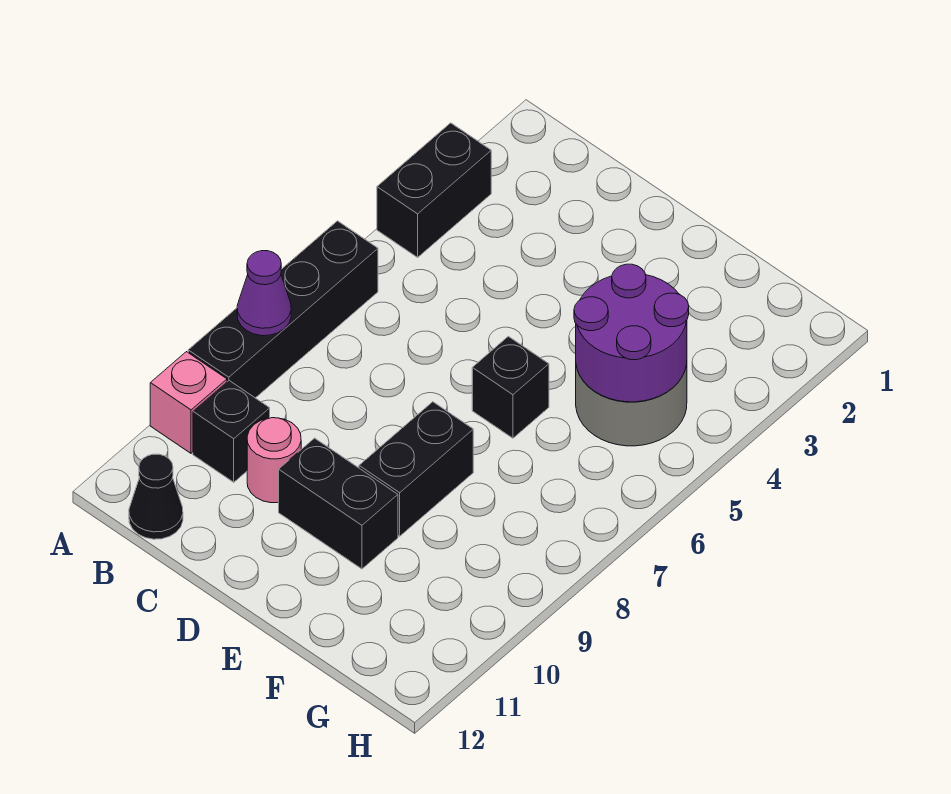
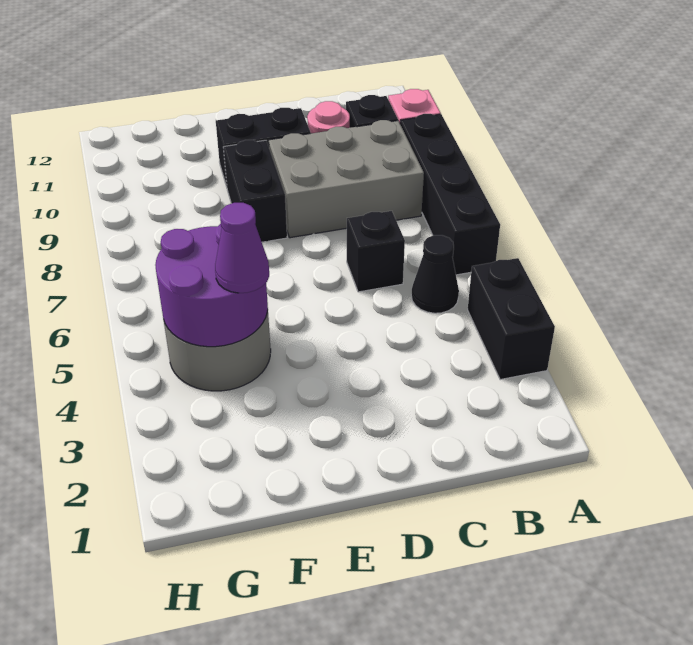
purple 1x1 cone [237,251,291,336] -> purple 1x1 cone moved to [215,203,269,293]
none -> grey 2x3 brick [269,120,424,238]
black 1x1 cone [129,454,183,539] -> black 1x1 cone moved to [411,235,459,313]
black 1x1 brick [472,336,549,438] -> black 1x1 brick moved to [347,211,405,292]

